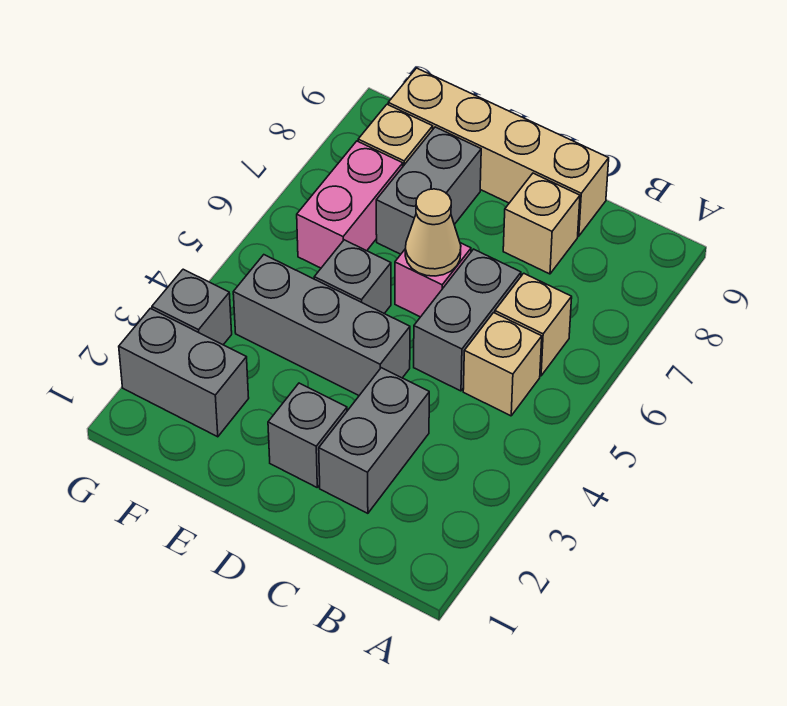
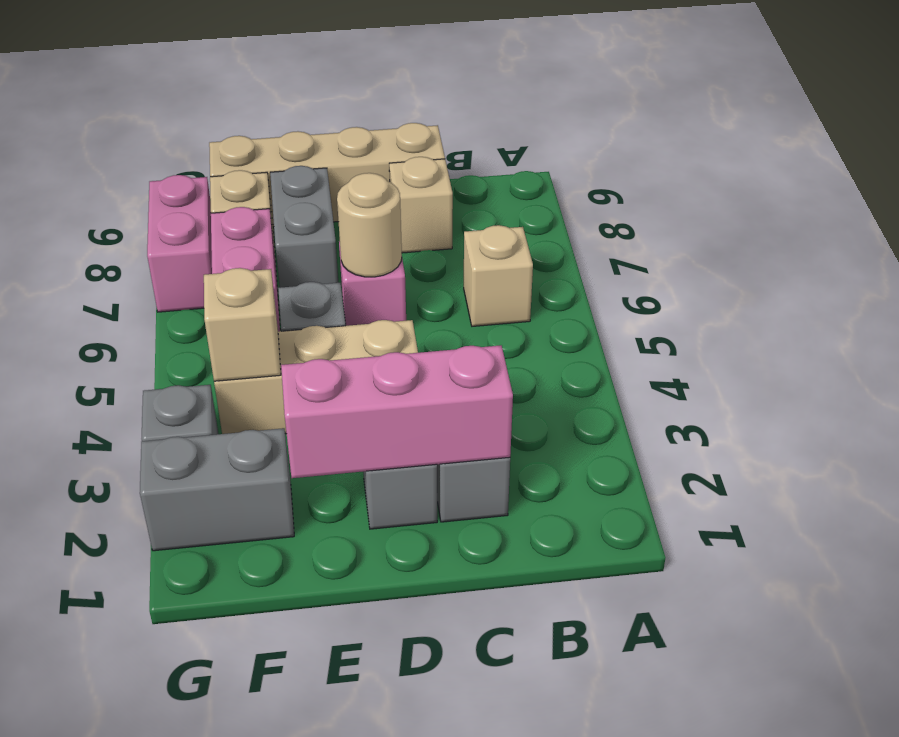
tan 1x1 brick [463,313,542,416] -> tan 1x1 brick moved to [204,268,281,381]
none -> pink 1x3 brick [281,345,513,478]
grey 1x2 brick [414,249,521,391] -> none
grey 1x3 brick [233,255,410,395] -> tan 1x3 brick [214,320,418,434]
tan 1x1 cone [405,189,461,276] -> tan 1x1 round brick [337,173,402,277]
none -> pink 1x2 brick [147,175,212,312]

